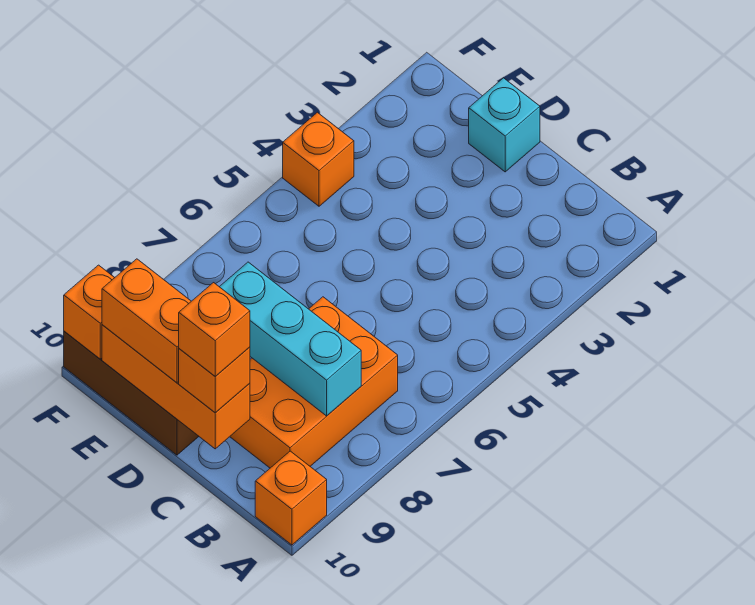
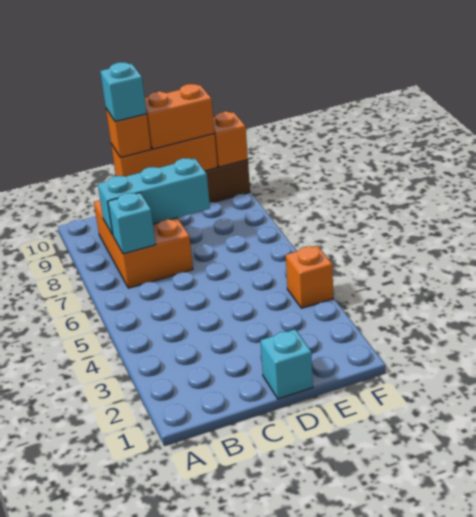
orange 1x1 brick [255,451,327,545] -> none
none -> cyan 1x1 brick [108,193,156,254]
orange 1x1 brick [179,283,250,376] -> cyan 1x1 brick [100,62,147,122]

